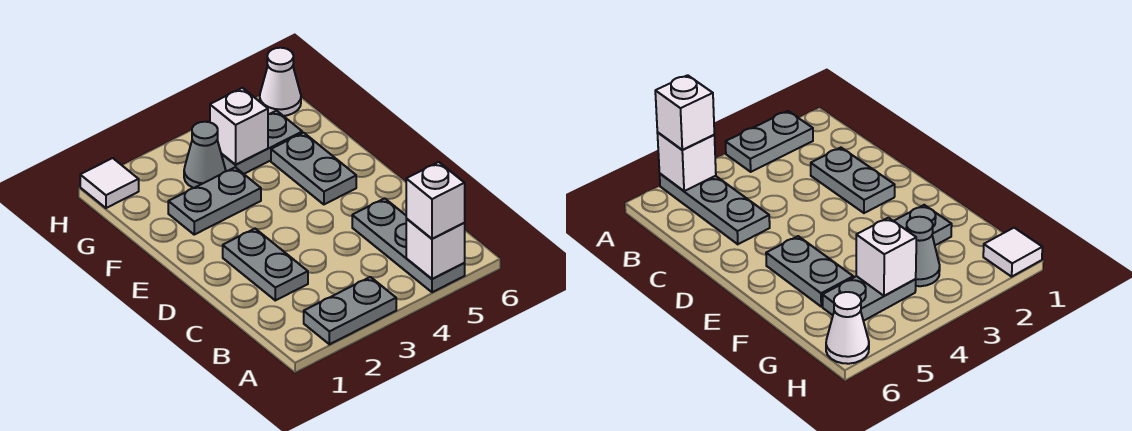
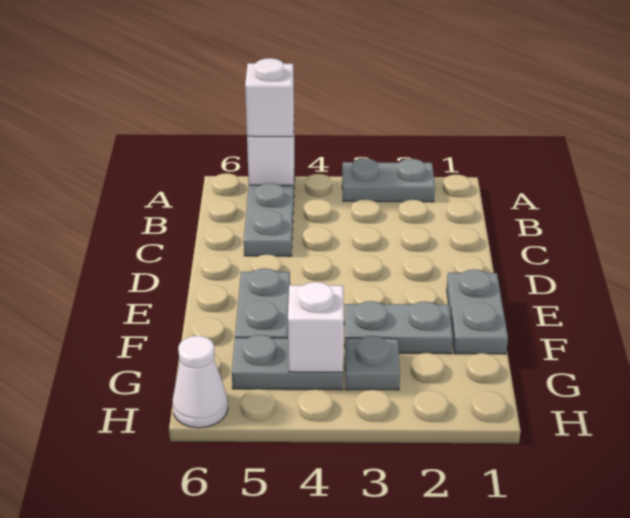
grey 1x2 plate [223,229,308,300] -> grey 1x2 plate moved to [447,270,508,354]
grey 1x1 cone [184,122,226,188] -> grey 1x1 plate [345,336,400,390]
white 1x1 tile [80,158,139,208] -> none

